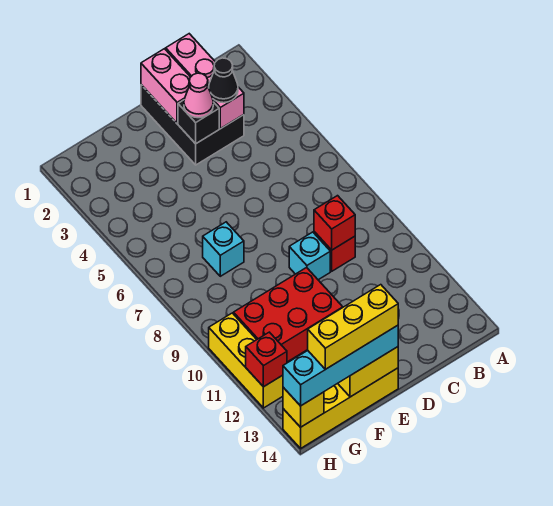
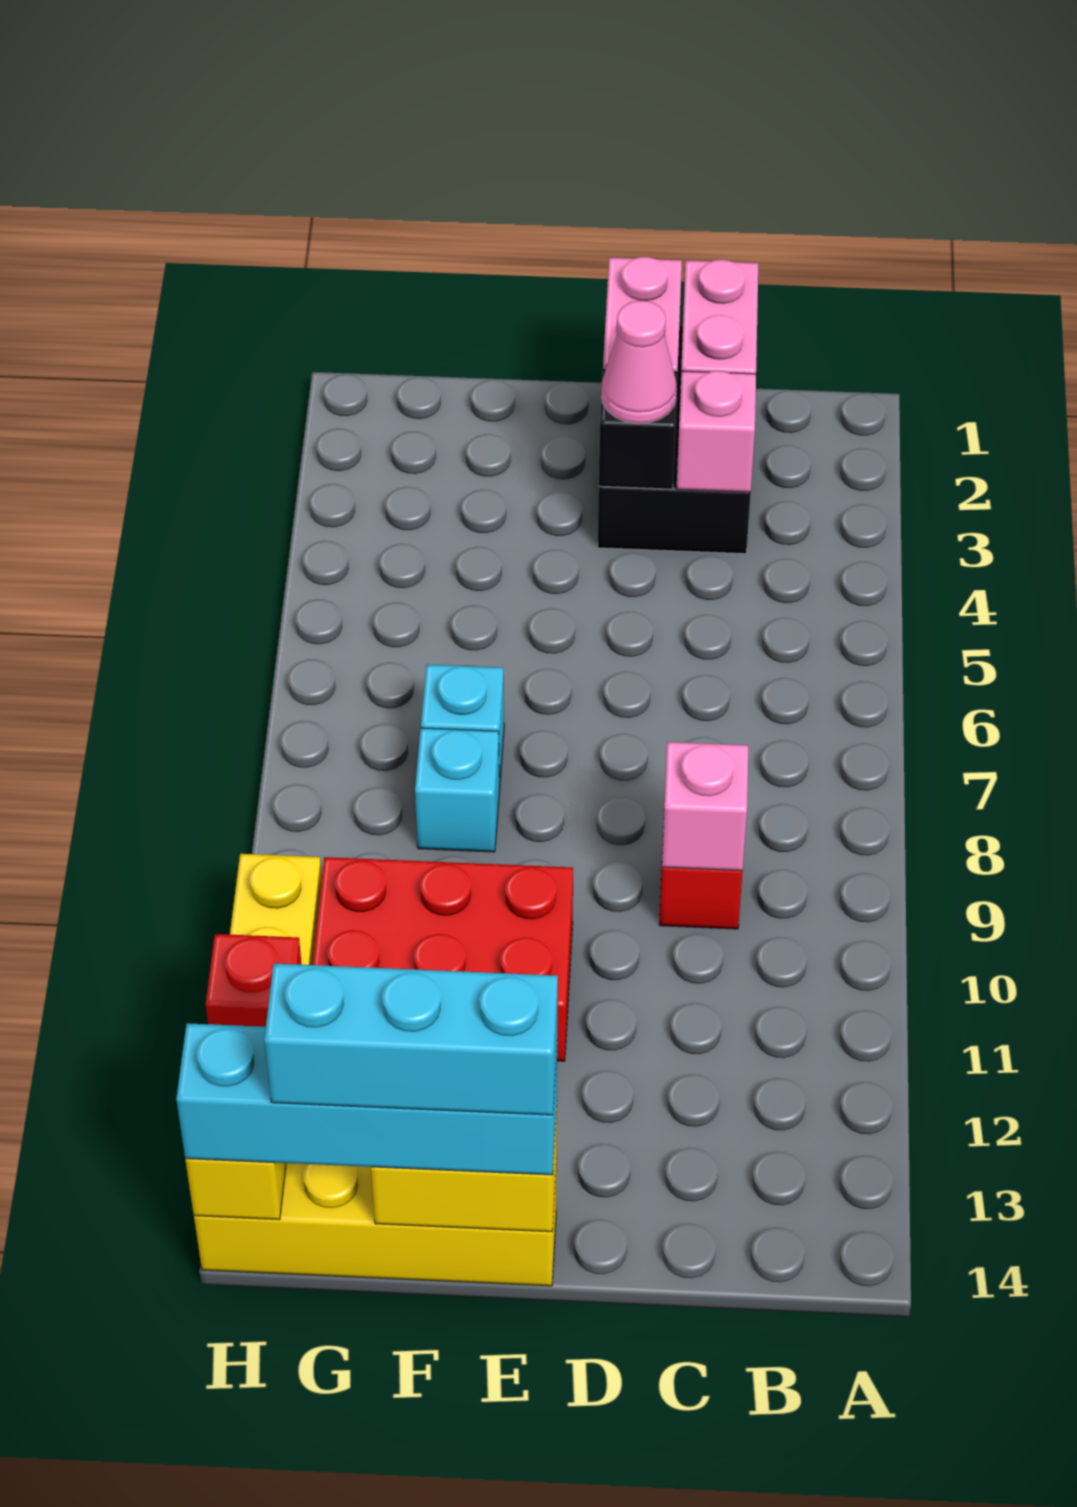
black 1x1 cone [209,58,238,103] -> none
red 1x1 brick [314,196,355,250] -> pink 1x1 brick [662,742,748,871]
cyan 1x1 brick [289,232,330,280] -> cyan 1x1 brick moved to [415,728,500,852]
yellow 1x3 brick [308,285,398,369] -> cyan 1x3 brick [264,963,558,1115]

